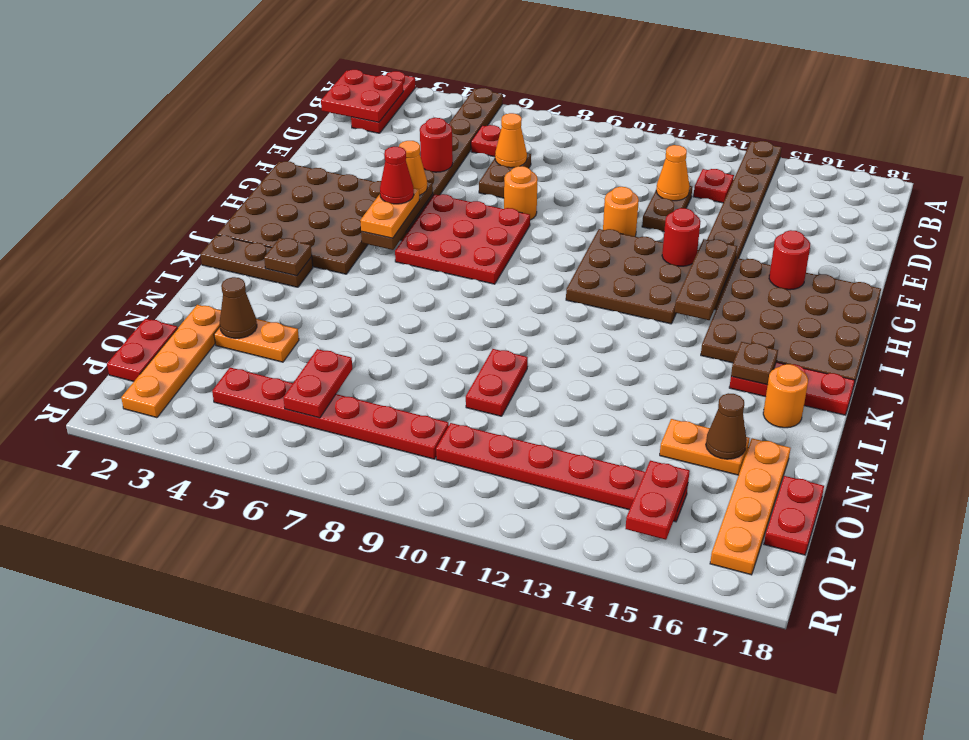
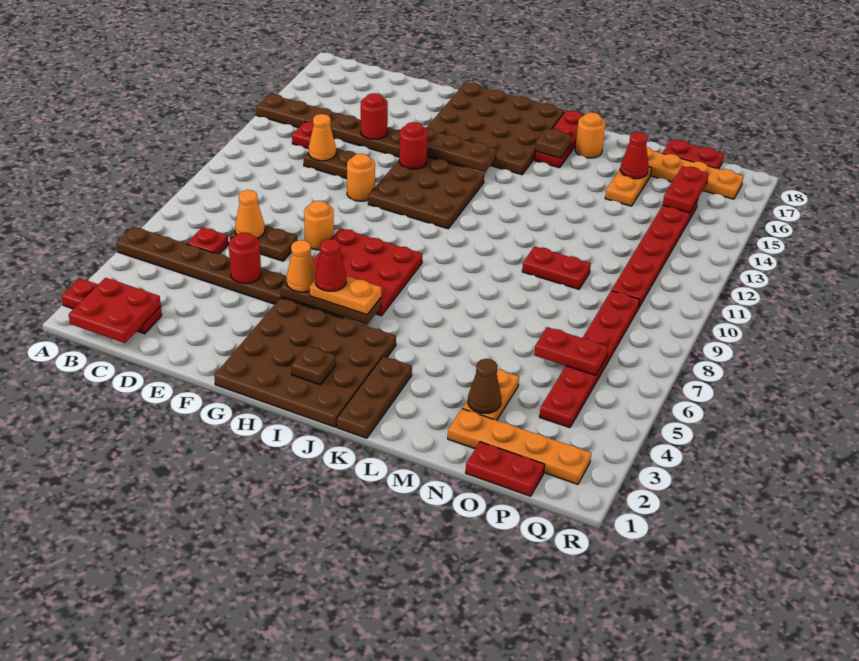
red 1x1 round brick [769,230,810,290] -> red 1x1 round brick moved to [361,93,388,139]
brown 1x1 plate [264,238,312,276] -> brown 1x1 plate moved to [291,346,336,385]
brown 1x1 cone [706,393,747,459] -> red 1x1 cone [620,132,649,179]
red 1x2 plate [625,461,690,540] -> red 1x2 plate turned to [663,166,709,213]

